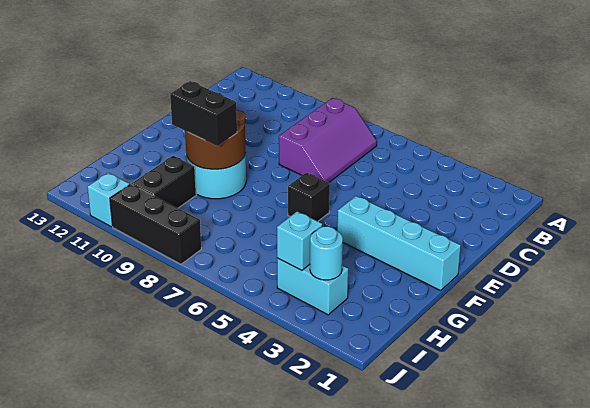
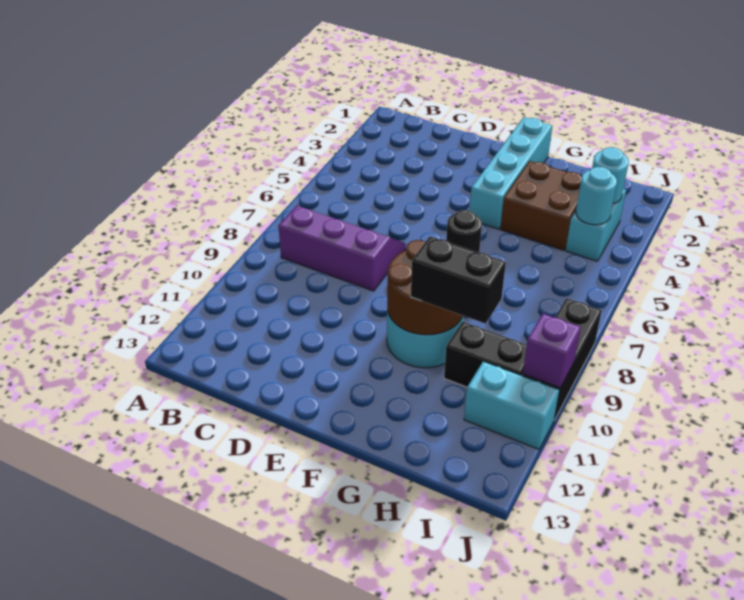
black 1x1 brick [288,173,330,221] -> black 1x1 round brick [446,210,482,252]
none -> brown 2x2 brick [500,161,582,250]
black 1x2 brick [170,81,237,146] -> black 1x2 brick turned to [411,237,506,324]
cyan 1x1 brick [277,211,322,271] -> cyan 1x1 round brick [576,167,617,225]
none -> purple 1x1 brick [523,314,581,388]
cyan 1x1 brick [87,173,130,227] -> cyan 1x2 brick [464,361,559,449]

